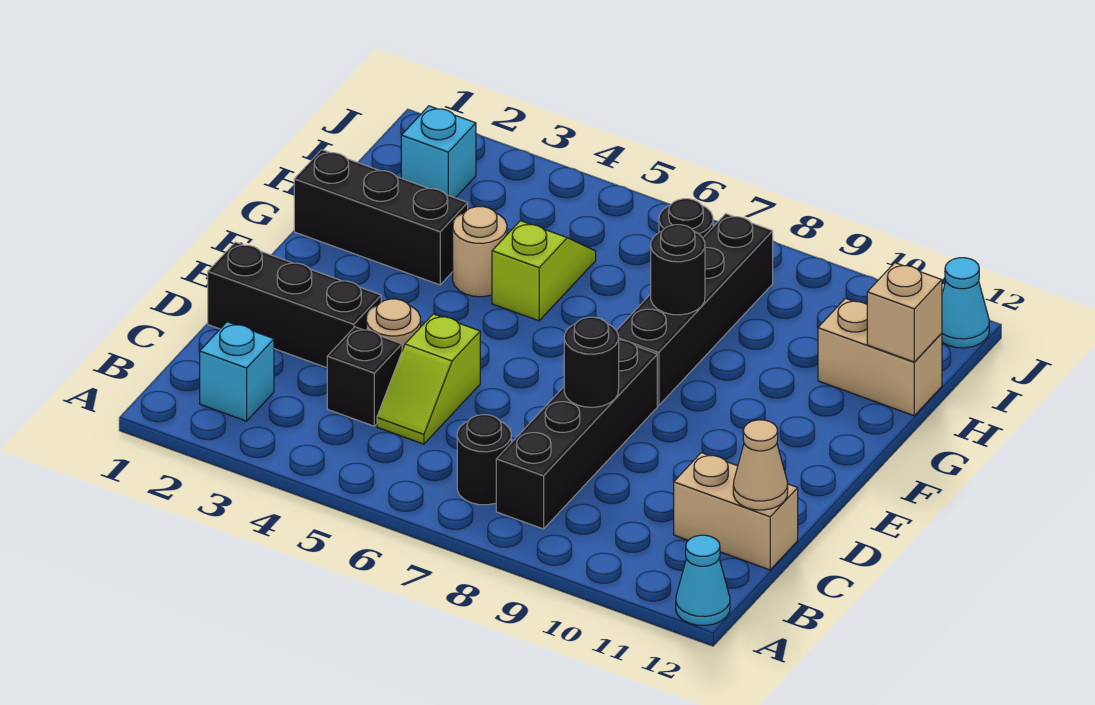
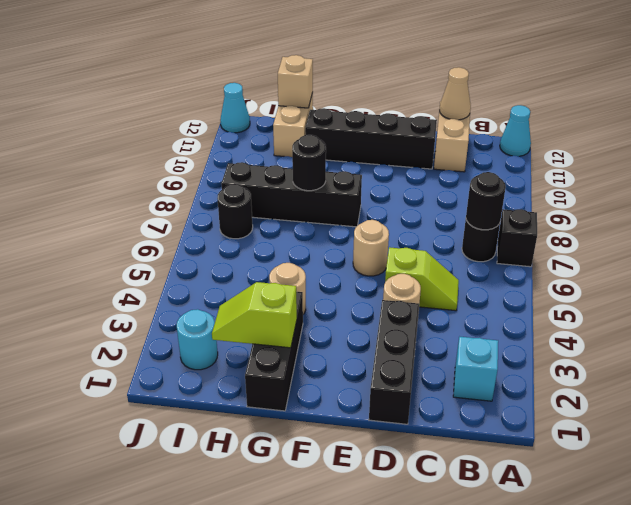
black 1x4 brick [496,340,657,529] -> black 1x4 brick moved to [305,108,437,169]
black 1x1 brick [327,327,402,426] -> black 1x1 brick moved to [497,209,537,267]
black 1x1 round brick [564,317,619,407] -> black 1x1 round brick moved to [466,172,506,230]
none -> tan 1x1 round brick [353,220,389,276]
lime 1x2 slope [492,221,596,321] -> lime 1x2 slope moved to [212,282,297,348]
cyan 1x1 brick [401,106,476,198] -> cyan 1x1 round brick [177,309,218,370]

